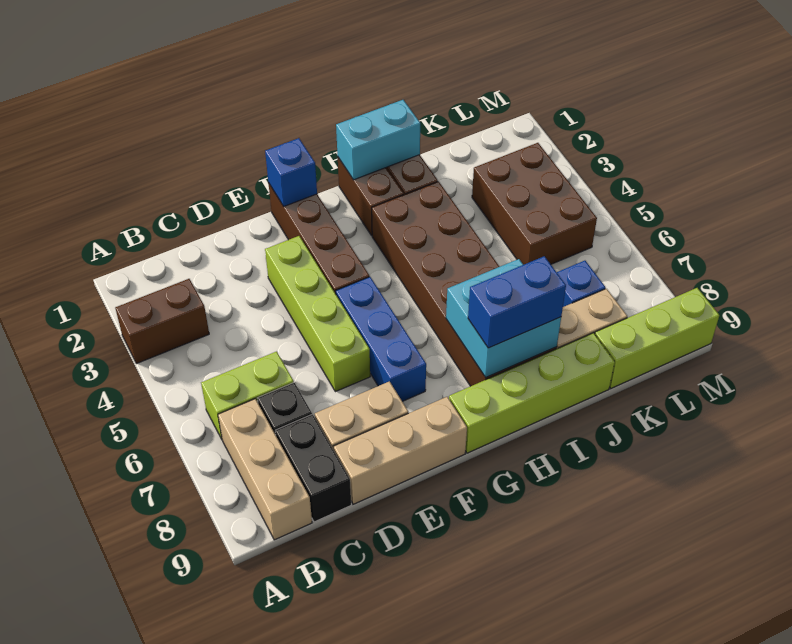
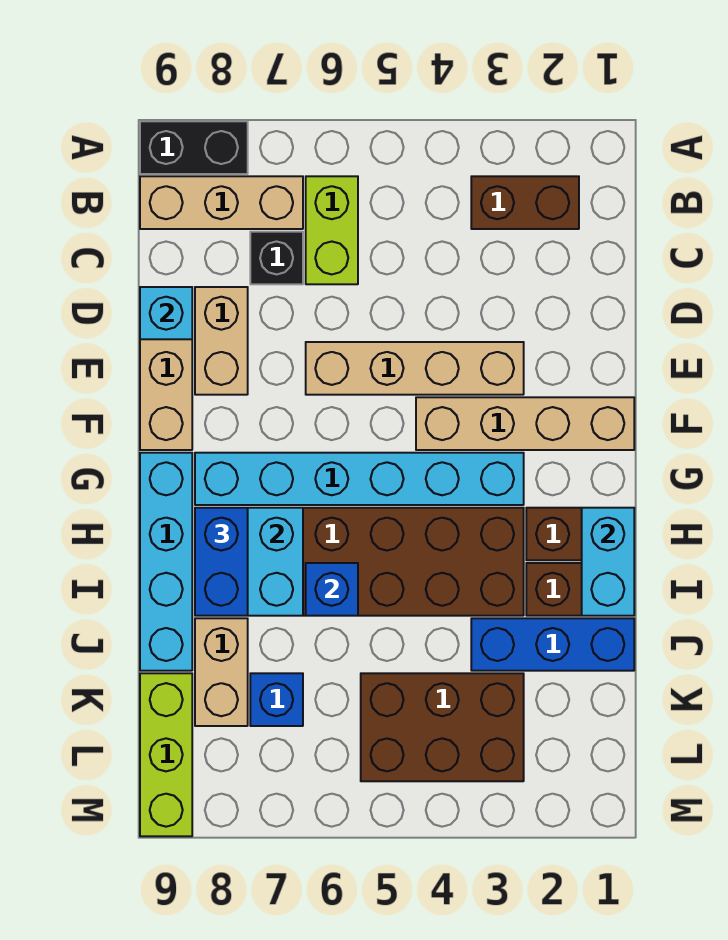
brown 1x2 brick [115,279,209,364] -> brown 1x2 brick turned to [471,176,579,229]
black 1x2 brick [275,414,351,522] -> black 1x2 brick moved to [140,121,248,174]
none -> cyan 1x1 brick [140,287,192,339]
lime 1x4 brick [265,236,370,392] -> tan 1x4 brick [306,342,524,395]
brown 1x4 brick [269,184,369,294] -> tan 1x4 brick [416,397,634,450]
blue 1x1 brick [265,138,317,206] -> blue 1x1 brick moved to [306,563,358,616]
blue 1x3 brick [336,277,426,401] -> blue 1x3 brick moved to [471,618,634,671]
none -> cyan 1x6 brick [195,453,524,505]
lime 1x4 brick [449,333,615,453] -> cyan 1x4 brick [140,453,192,671]

